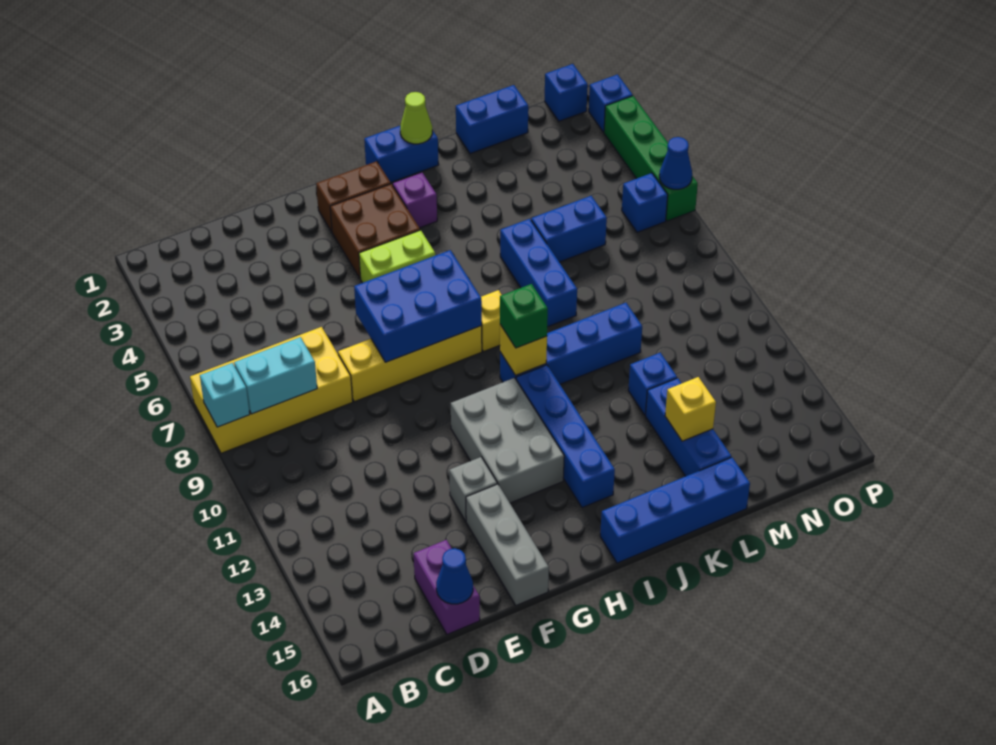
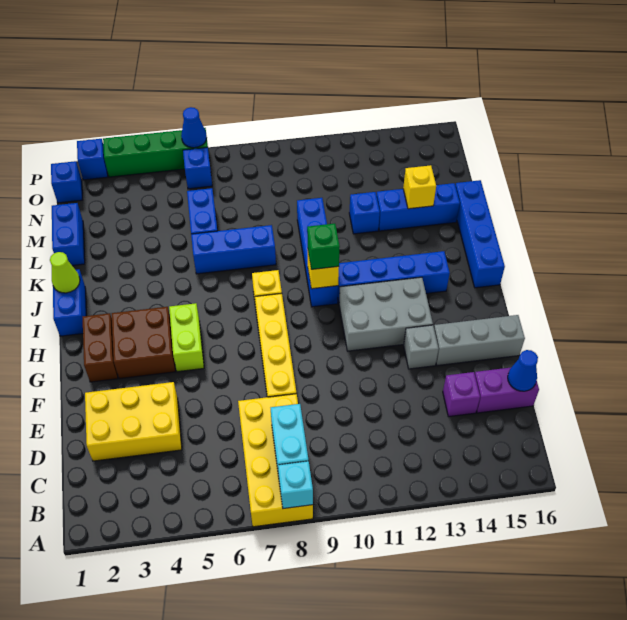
none -> yellow 2x3 brick [85,382,182,461]
blue 2x3 brick [354,250,482,362] -> none
purple 1x1 brick [393,173,437,228] -> purple 1x1 brick moved to [443,372,480,417]

